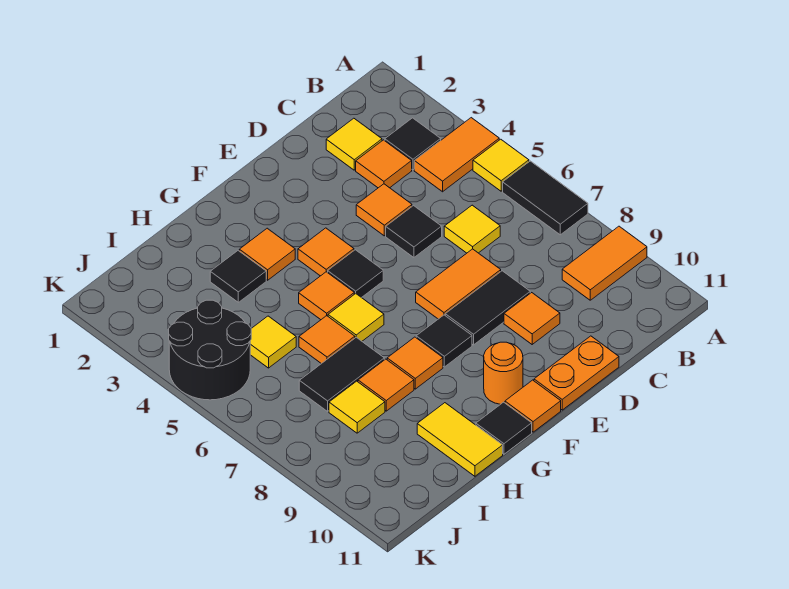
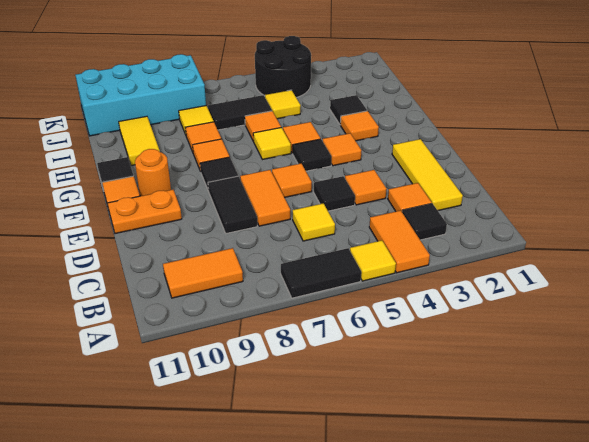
orange 1x2 tile [562,226,647,300] -> orange 1x2 tile turned to [163,248,243,298]
yellow 1x1 tile [326,118,382,170] -> yellow 1x3 tile [392,139,463,211]
orange 1x1 tile [504,293,560,344] -> orange 1x1 tile moved to [272,164,312,197]
orange 1x2 plate [534,336,619,410] -> orange 1x2 plate turned to [108,190,182,234]
black 1x2 tile [299,337,384,411] -> black 1x2 tile turned to [208,95,272,130]
yellow 1x2 tile [417,403,503,476] -> yellow 1x2 tile turned to [119,116,160,166]
none -> cyan 2x4 brick [75,54,206,136]

